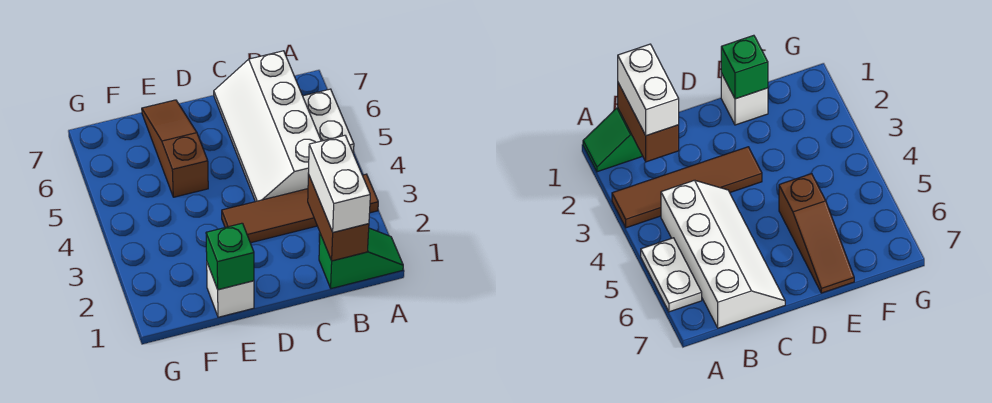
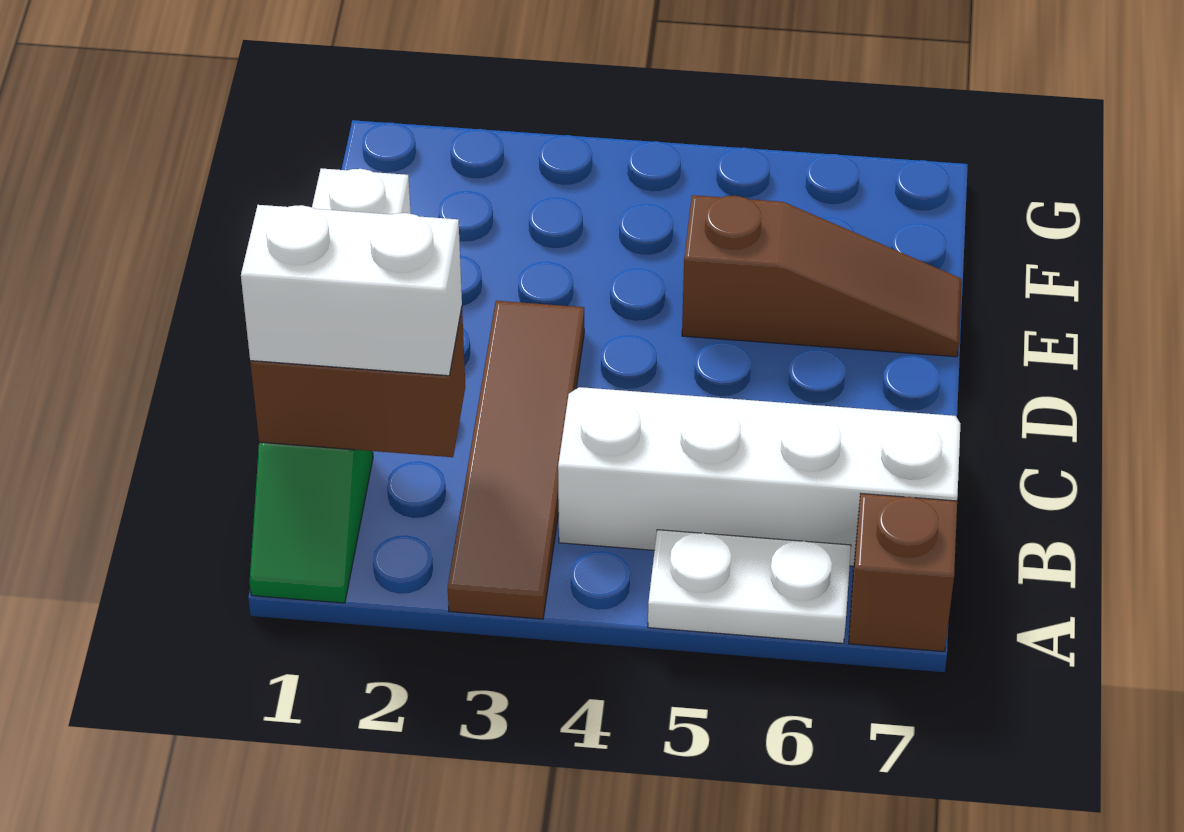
none -> brown 1x1 brick [849,494,957,652]
green 1x1 brick [206,223,254,290] -> none

